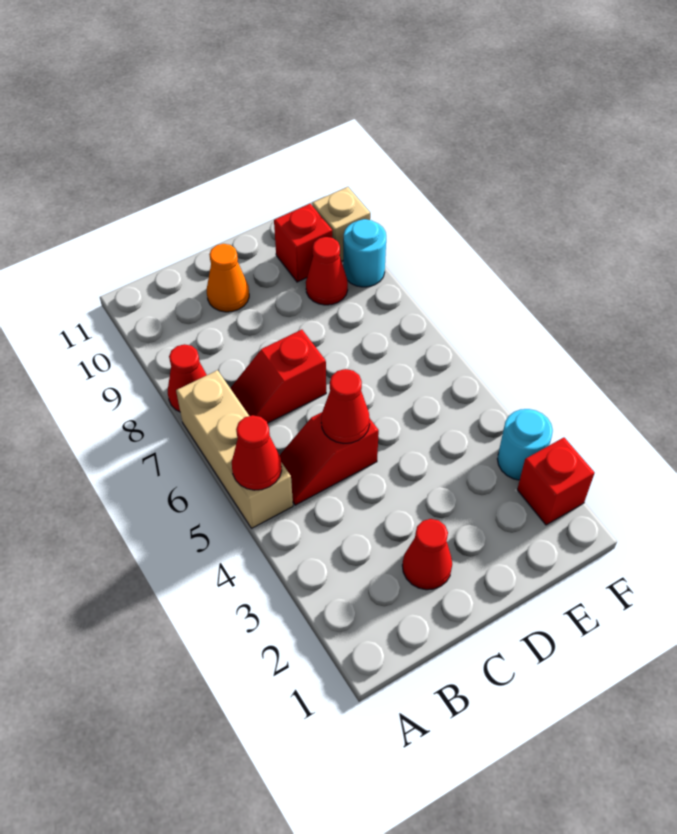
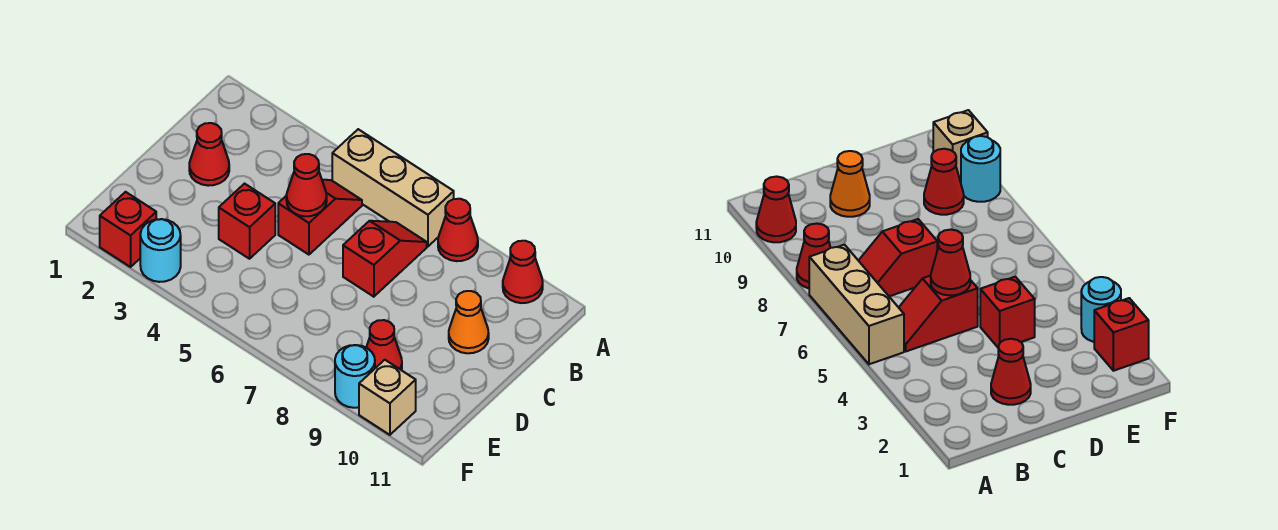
red 1x1 cone [232,415,282,490] -> red 1x1 cone moved to [503,241,543,303]
red 1x1 brick [274,204,332,282] -> red 1x1 brick moved to [219,184,275,259]

